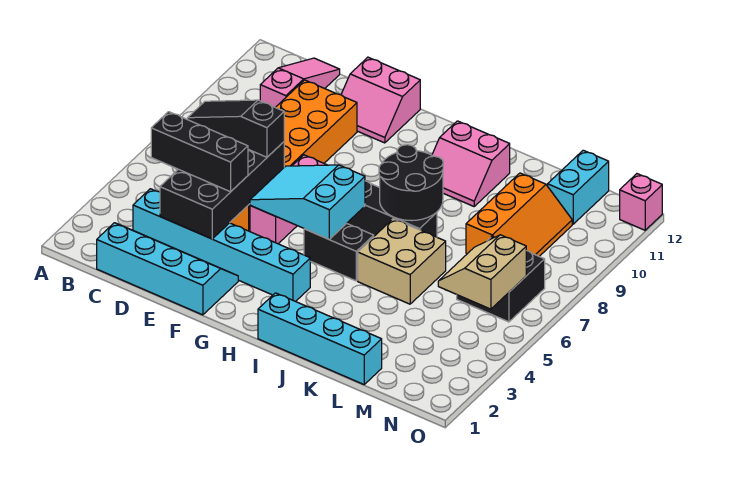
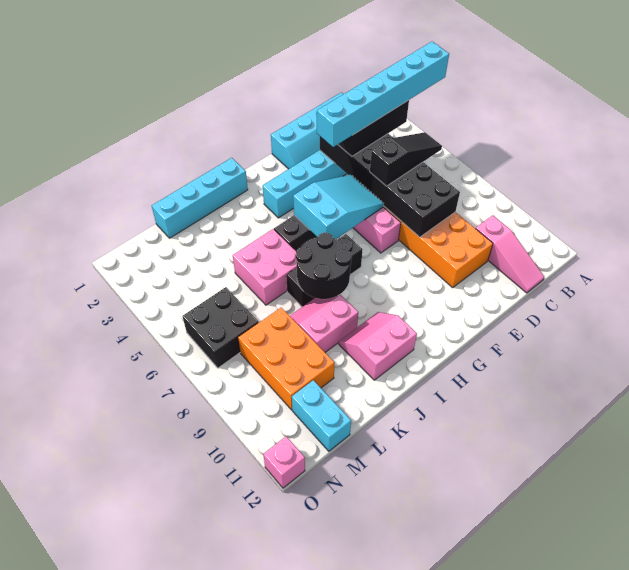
none -> cyan 1x6 brick [317,42,449,147]
black 2x4 brick [160,142,284,239] -> black 2x6 brick [320,134,460,237]
pink 2x2 slope [341,57,420,143] -> pink 2x2 slope moved to [290,295,358,352]
tan 2x2 brick [358,219,446,304] -> pink 2x2 brick [233,229,297,305]
orange 2x3 slope [466,173,572,256] -> orange 2x3 brick [238,308,335,410]
tan 2x2 slope [438,235,526,309] -> none

